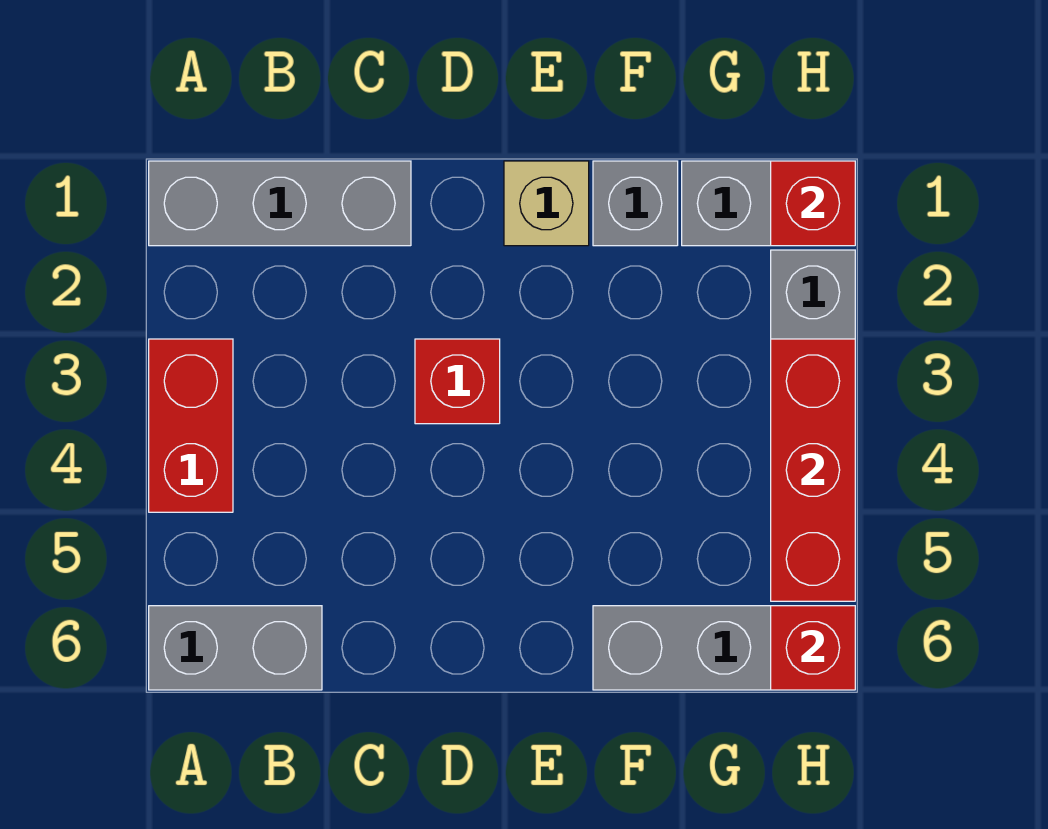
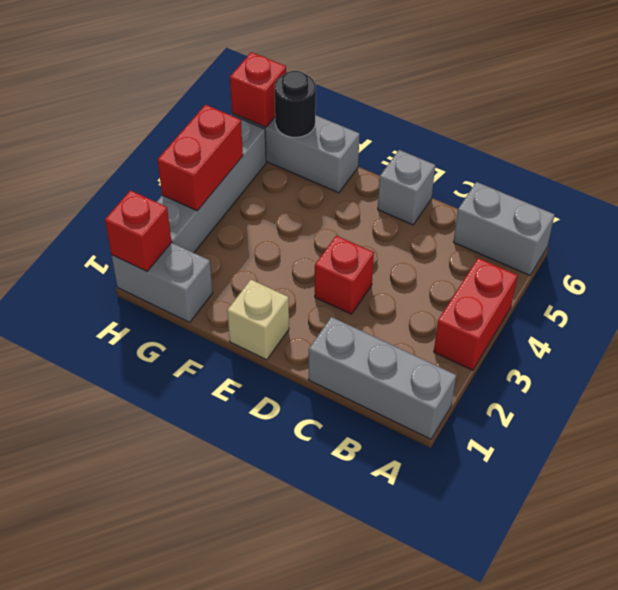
grey 1x1 brick [593,161,678,246] -> grey 1x1 brick moved to [378,150,435,225]
none -> black 1x1 round brick [275,71,316,137]
red 1x3 brick [771,339,855,601] -> red 1x2 brick [157,105,243,211]

